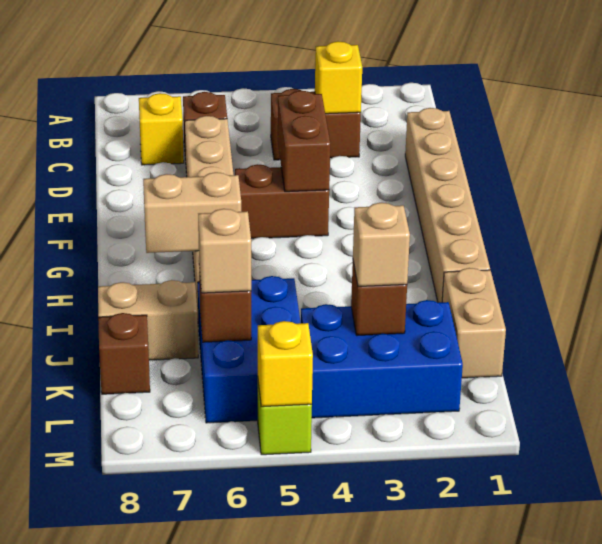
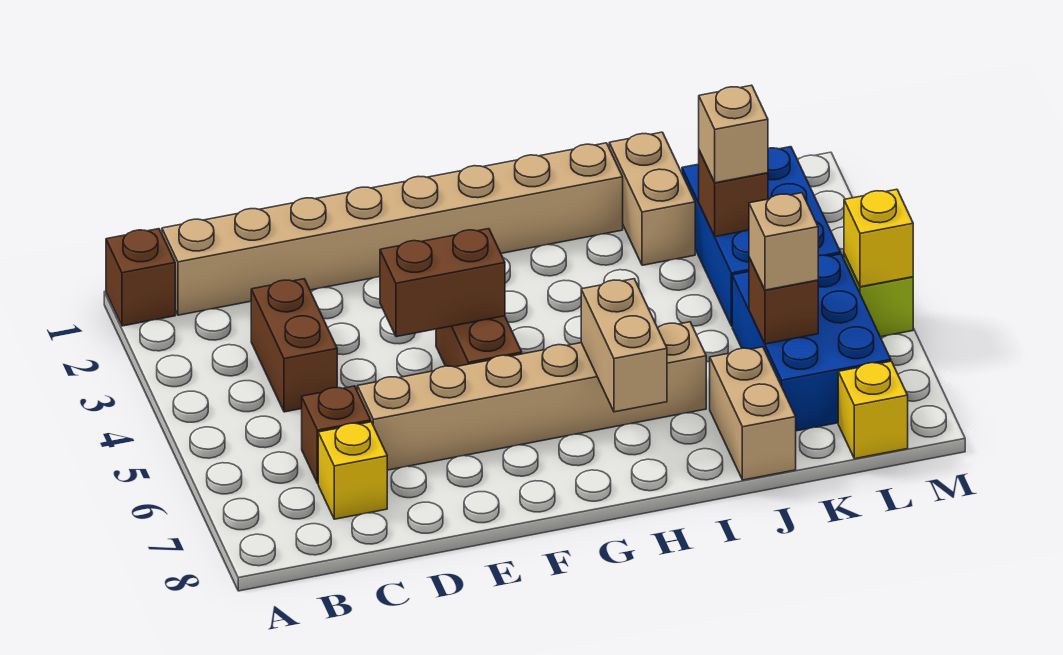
yellow 1x1 brick [315,41,362,114] -> yellow 1x1 brick moved to [838,361,908,459]
tan 1x6 brick [405,108,490,303] -> tan 1x8 brick [162,143,623,315]
tan 1x2 brick [442,268,506,378] -> tan 1x2 brick turned to [609,132,695,265]
blue 2x3 brick [198,276,301,423] -> blue 2x3 brick turned to [732,254,891,431]
brown 1x1 brick [98,313,150,394] -> brown 1x1 brick moved to [106,229,175,326]

